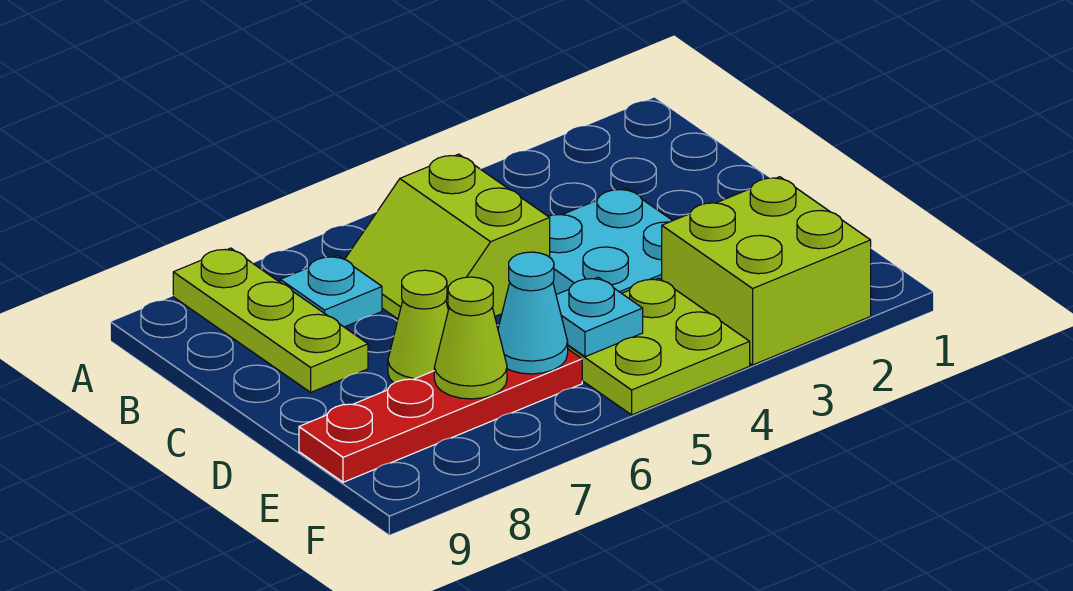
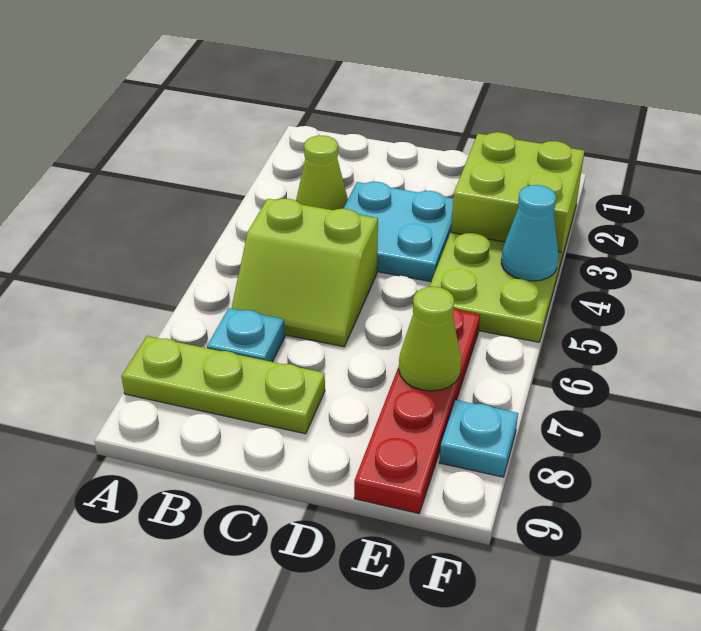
lime 1x1 cone [388,270,448,383] -> lime 1x1 cone moved to [296,136,348,210]
cyan 1x1 plate [556,277,643,357] -> cyan 1x1 plate moved to [439,400,518,477]
cyan 1x1 cone [498,252,568,374] -> cyan 1x1 cone moved to [501,185,559,281]

